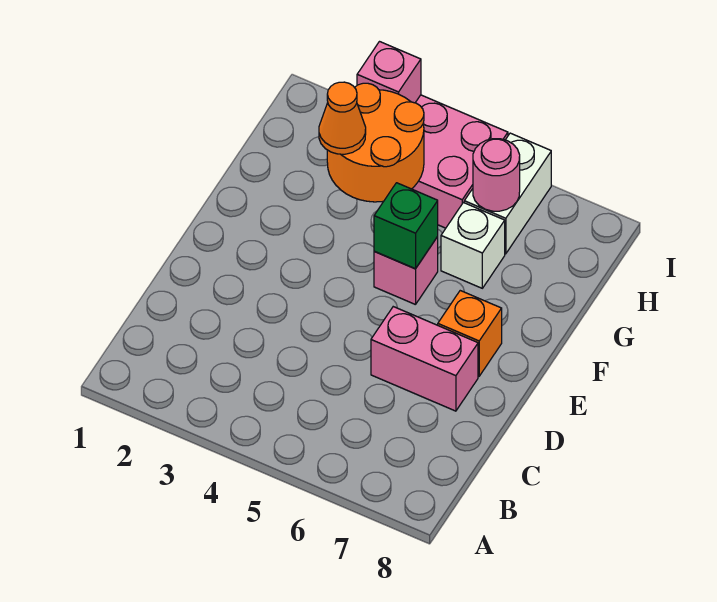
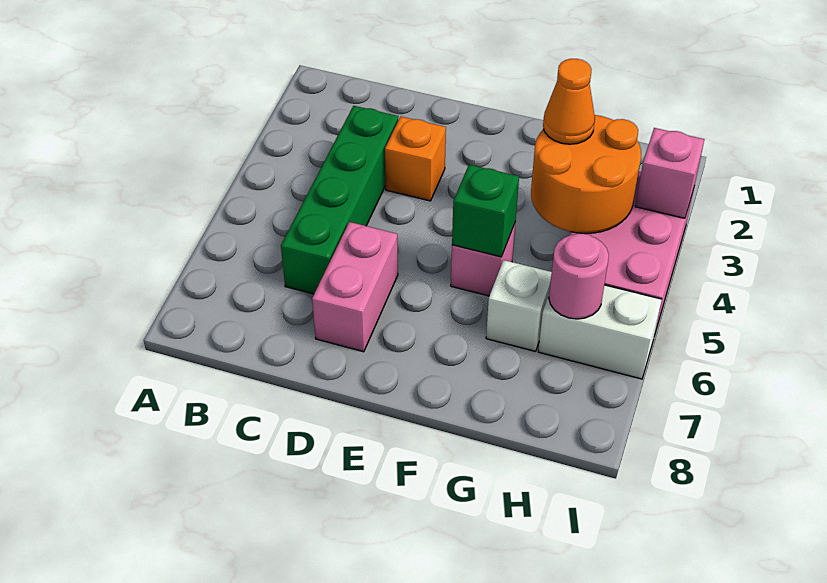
none -> green 1x4 brick [281,106,398,294]
orange 1x1 brick [438,291,502,376] -> orange 1x1 brick moved to [385,117,446,201]

